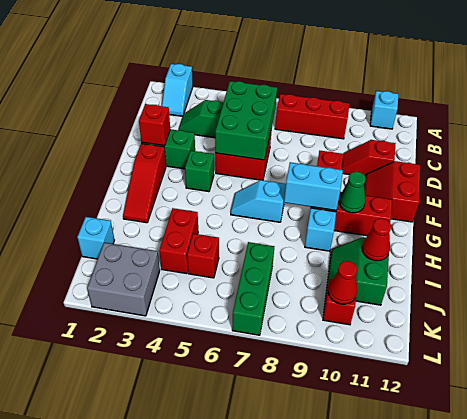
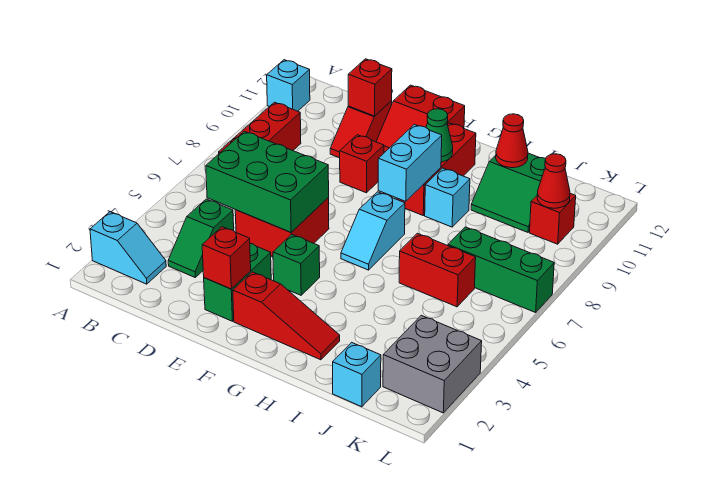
red 1x2 brick [159,208,198,274] -> red 1x2 brick moved to [399,233,476,307]
red 1x1 brick [187,234,219,278] -> red 1x1 brick moved to [348,59,392,116]

